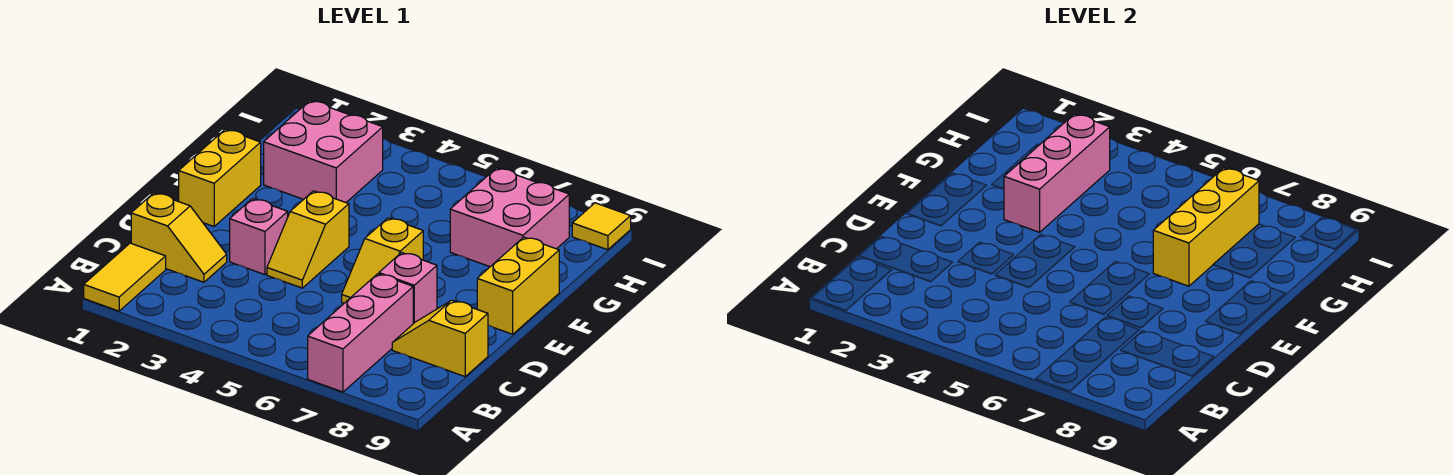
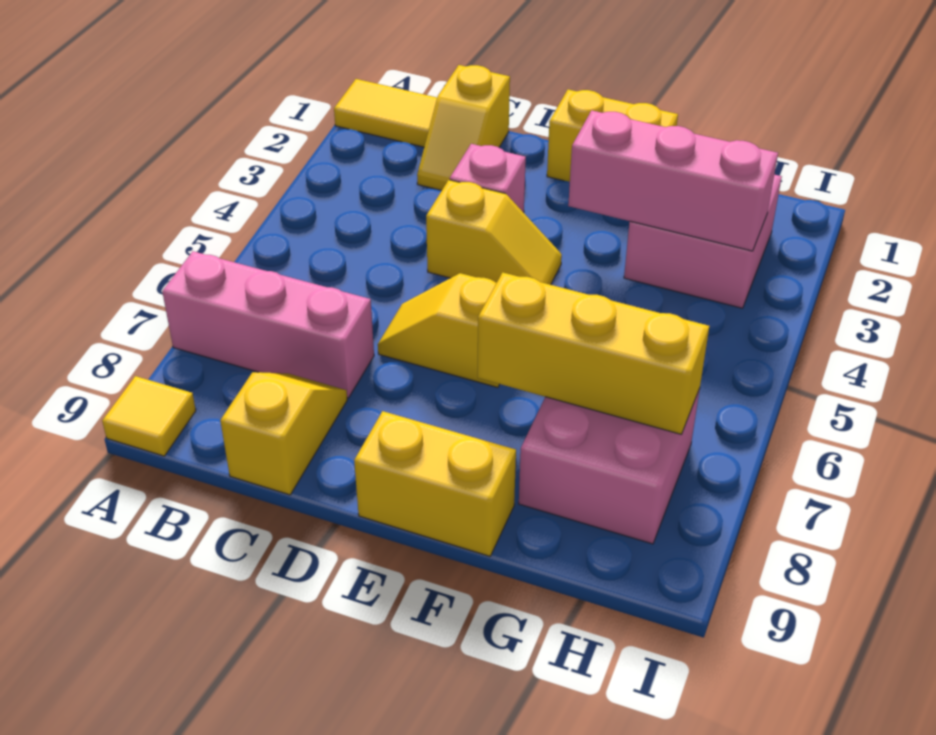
yellow 1x2 slope [267,191,349,288] -> yellow 1x2 slope turned to [426,180,562,285]
pink 1x1 brick [379,253,437,324] -> none
yellow 1x1 tile [572,203,631,250] -> yellow 1x1 tile moved to [102,376,196,456]

